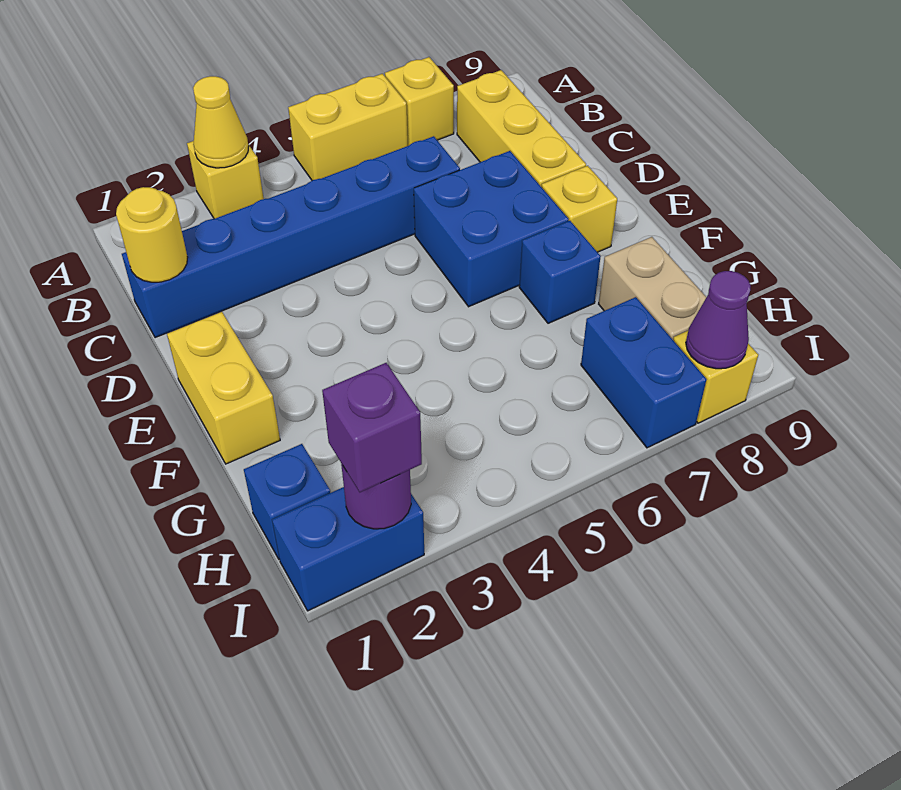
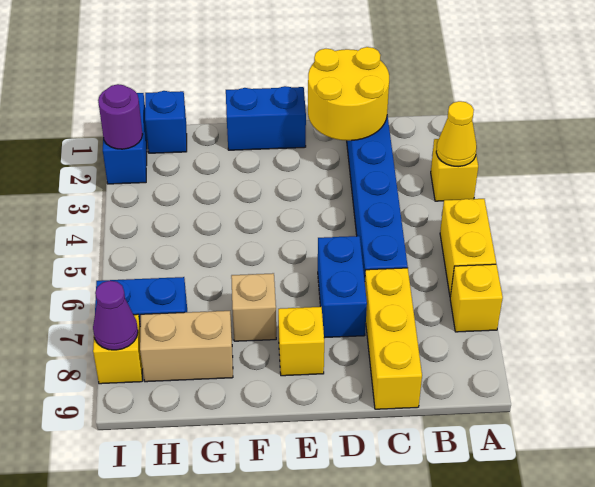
yellow 1x3 brick [457,70,586,186] -> yellow 1x3 brick turned to [365,268,422,409]
yellow 1x1 round brick [116,187,188,282] -> yellow 2x2 round brick [308,47,389,141]
blue 2x2 brick [414,151,568,307] -> blue 1x2 brick [318,236,367,338]
yellow 1x2 brick [167,312,280,464] -> blue 1x2 brick [226,86,306,150]
blue 1x1 brick [519,221,601,323] -> tan 1x1 brick [231,273,276,341]
purple 1x1 brick [322,363,422,492] -> none

